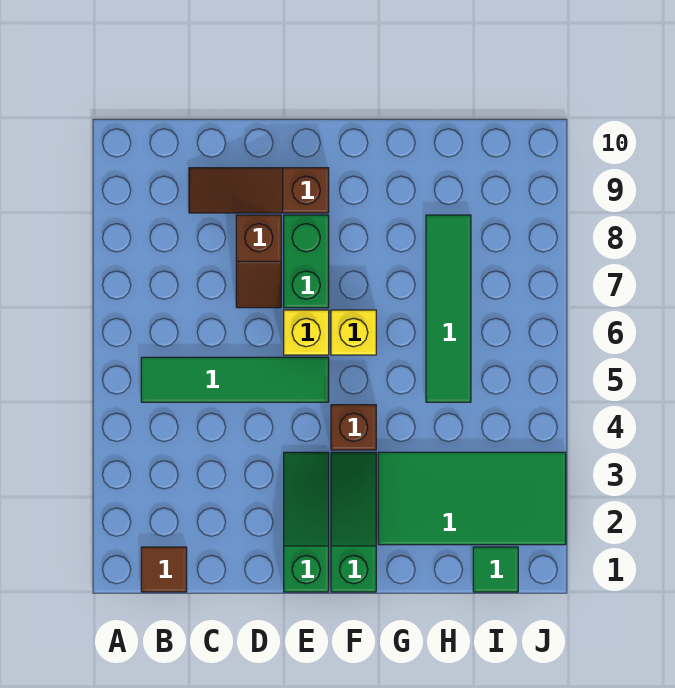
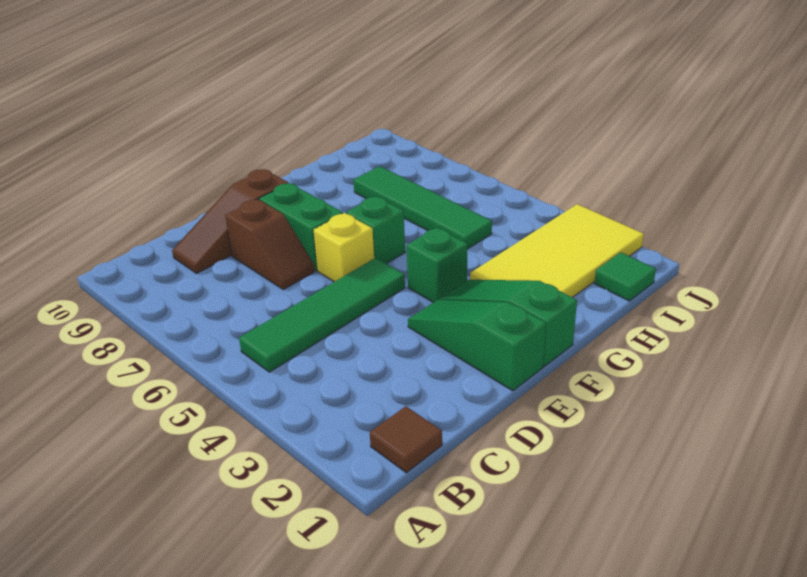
brown 1x1 brick [331,405,376,450] -> green 1x1 brick [407,228,468,302]
yellow 1x1 brick [331,310,376,355] -> green 1x1 brick [346,196,405,264]
green 2x4 tile [378,452,566,545] -> yellow 2x4 tile [470,204,644,298]

